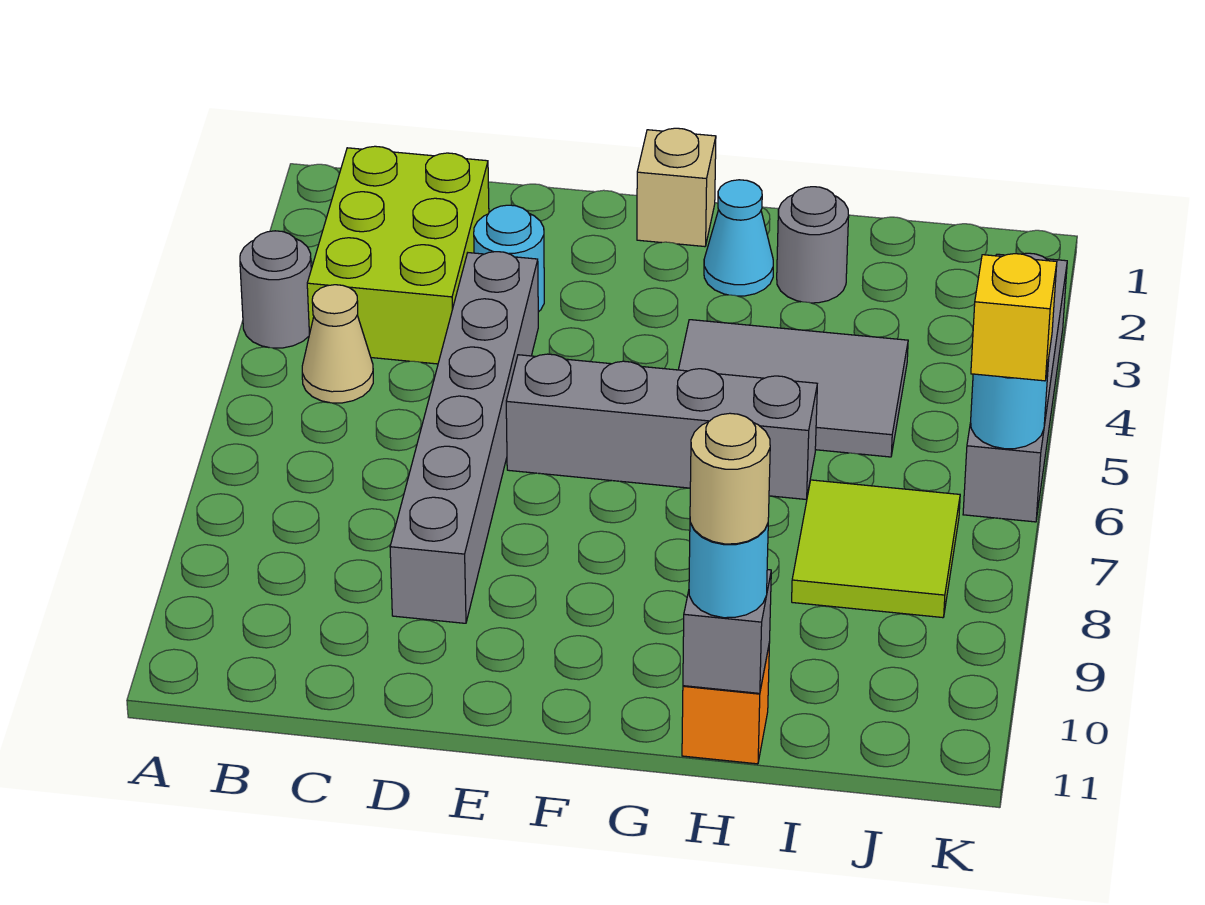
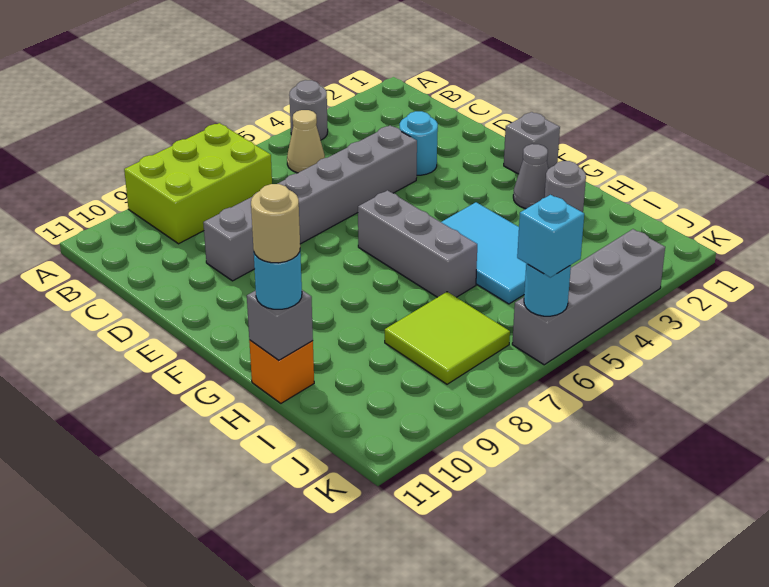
lime 2x3 brick [307,146,489,364] -> lime 2x3 brick moved to [124,123,272,244]
grey 1x4 brick [506,354,817,499] -> grey 1x3 brick [358,190,477,297]
tan 1x1 brick [637,128,716,247] -> grey 1x1 brick [504,112,560,174]
cyan 1x1 cone [704,180,773,296] -> grey 1x1 cone [513,144,548,209]
grey 2x3 tile [678,320,908,457] -> cyan 2x3 tile [441,202,526,304]
yellow 1x1 brick [971,254,1057,381] -> cyan 1x1 brick [517,195,584,277]

